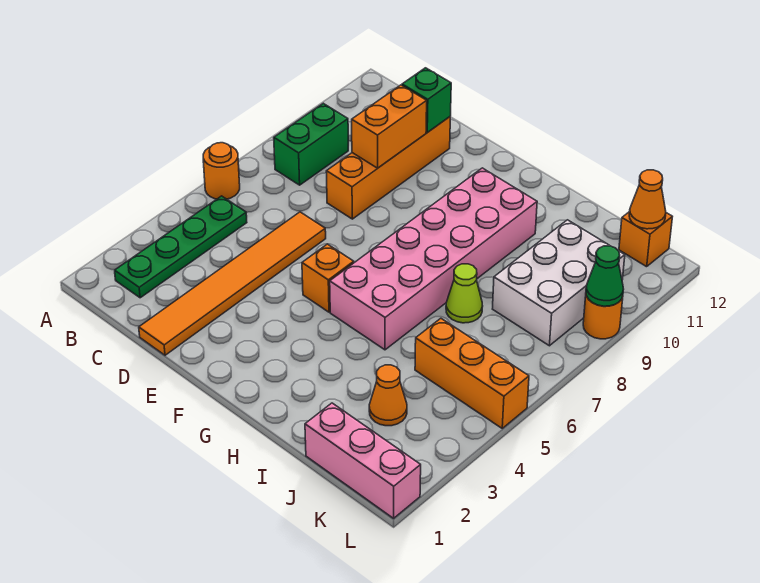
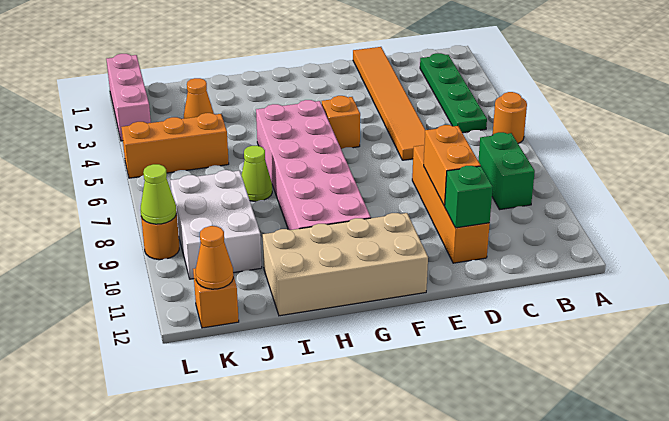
none -> tan 2x4 brick [263,213,428,316]
pink 1x3 brick [305,403,421,518] -> pink 1x3 brick turned to [106,54,151,141]
green 1x1 cone [586,246,623,306] -> lime 1x1 cone [141,164,176,224]

